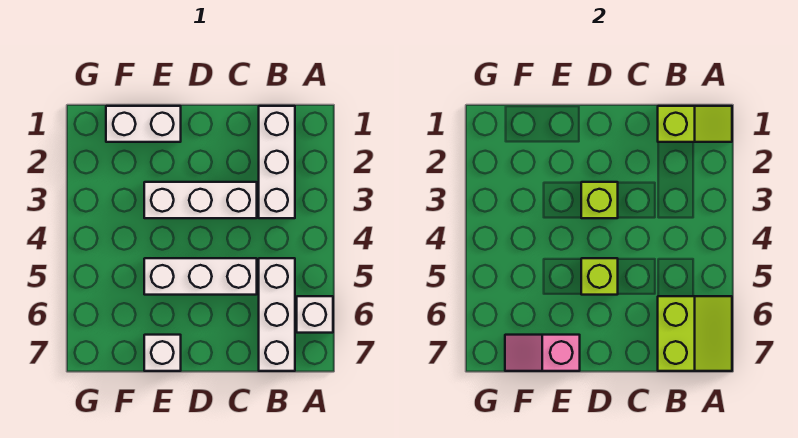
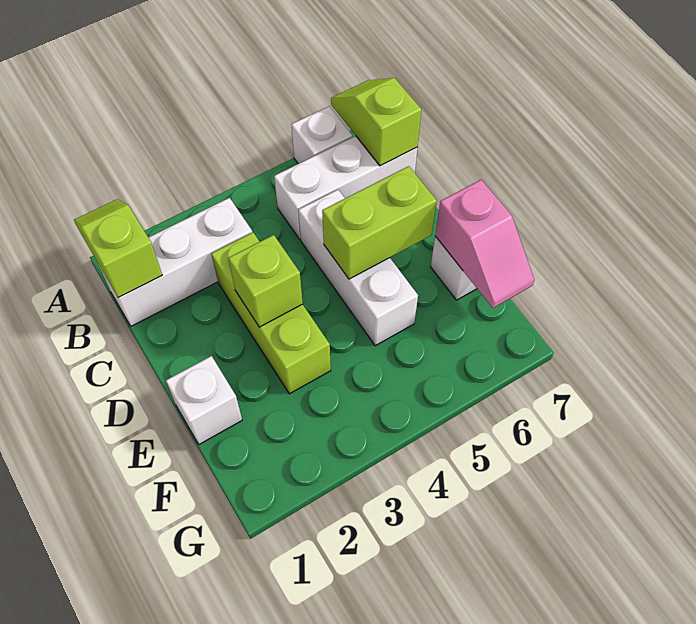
lime 2x2 slope [658,296,732,371] -> lime 1x2 slope [331,78,421,166]
white 1x3 brick [144,182,257,218] -> lime 1x3 brick [211,232,331,394]
lime 1x1 brick [581,258,618,295] -> lime 1x2 brick [322,166,437,279]
white 1x2 brick [106,106,181,142] -> white 1x1 brick [166,356,242,444]

